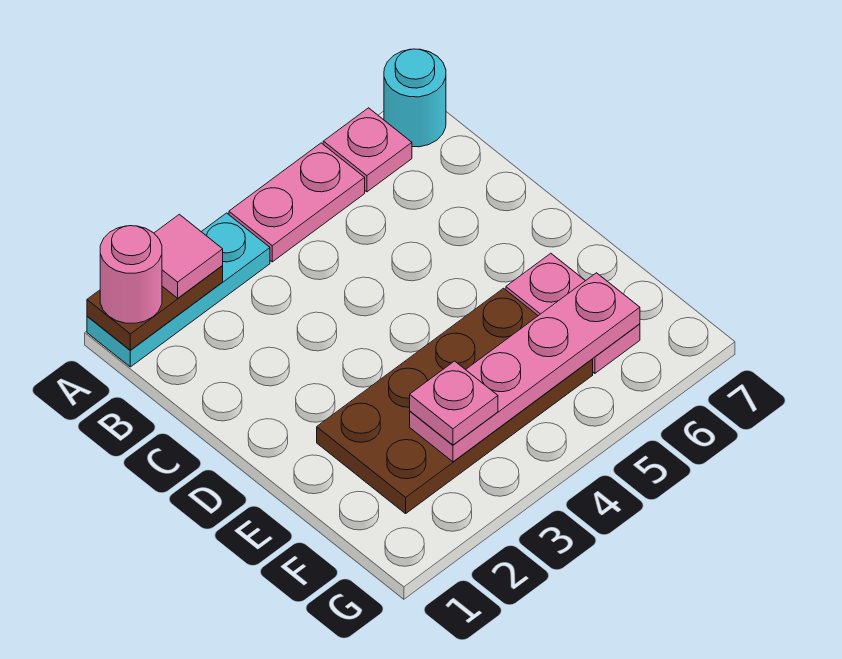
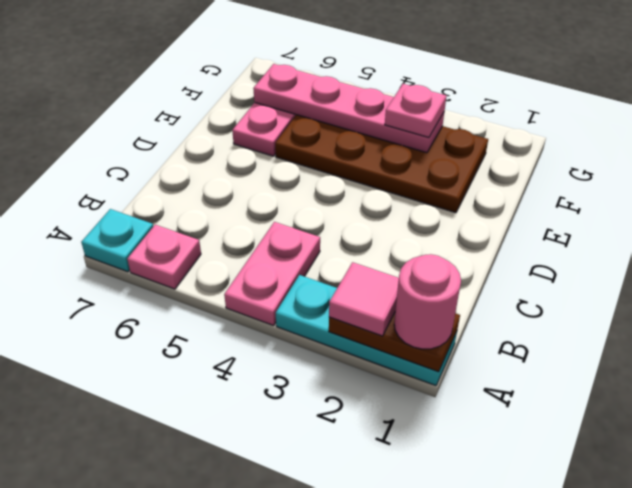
pink 1x2 plate [229,143,365,262] -> pink 1x2 plate turned to [224,222,320,326]
cyan 1x1 round brick [384,49,446,147] -> cyan 1x1 plate [81,209,153,272]

